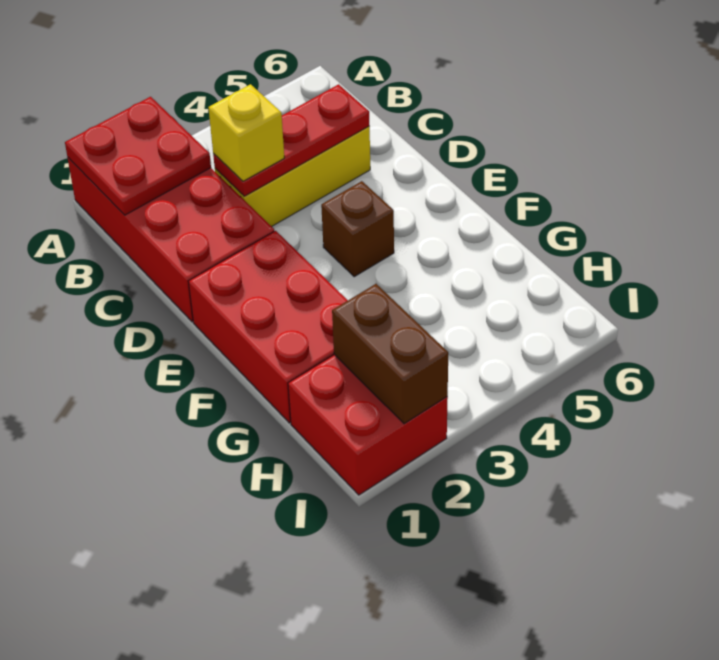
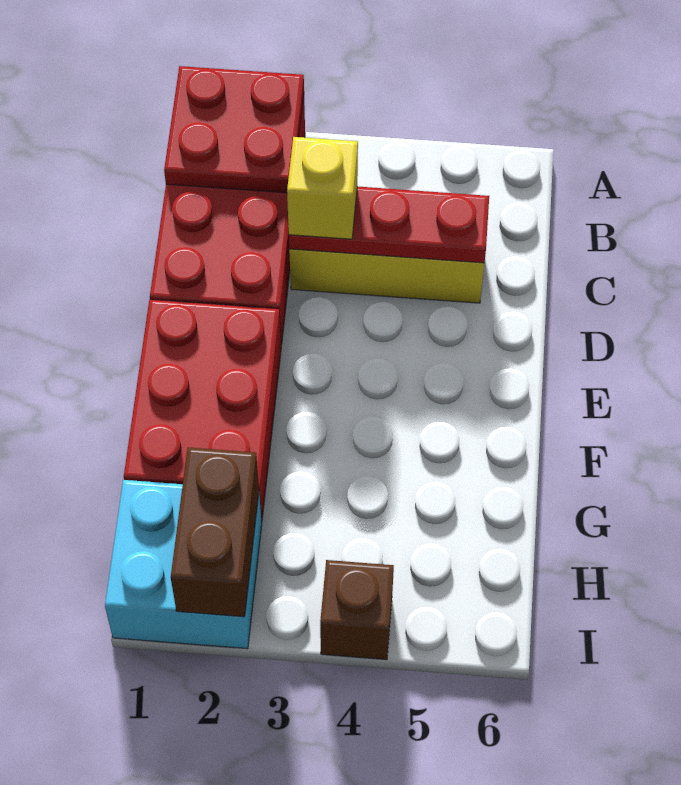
brown 1x1 brick [321,181,394,277] -> brown 1x1 brick moved to [320,560,394,660]
red 2x2 brick [288,355,448,495] -> cyan 2x2 brick [105,480,262,649]

